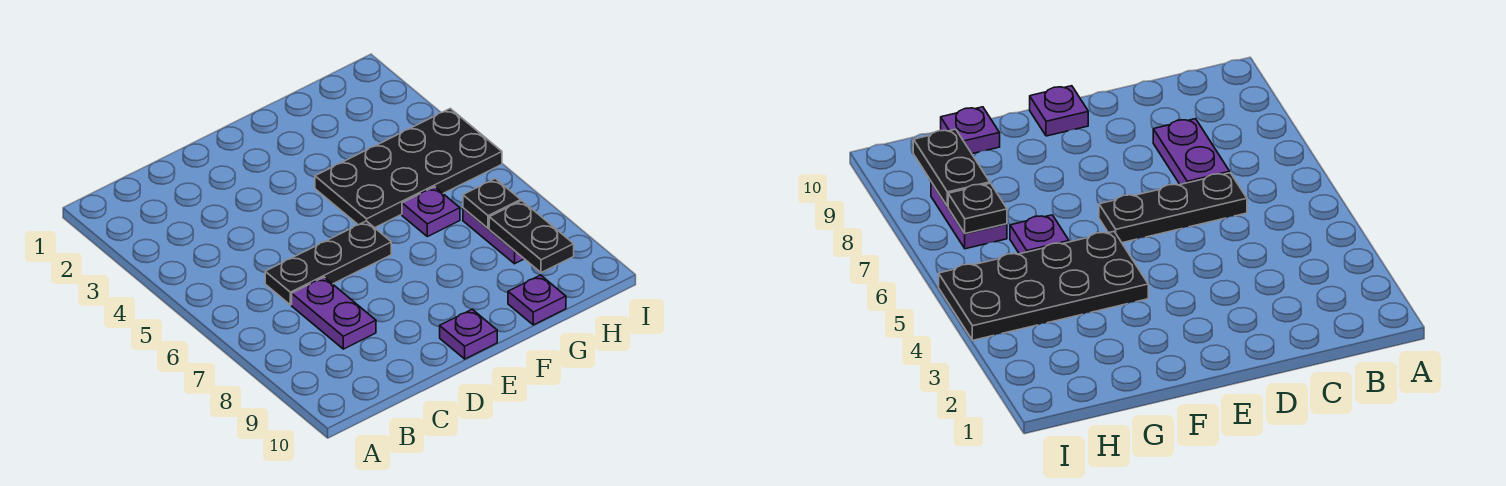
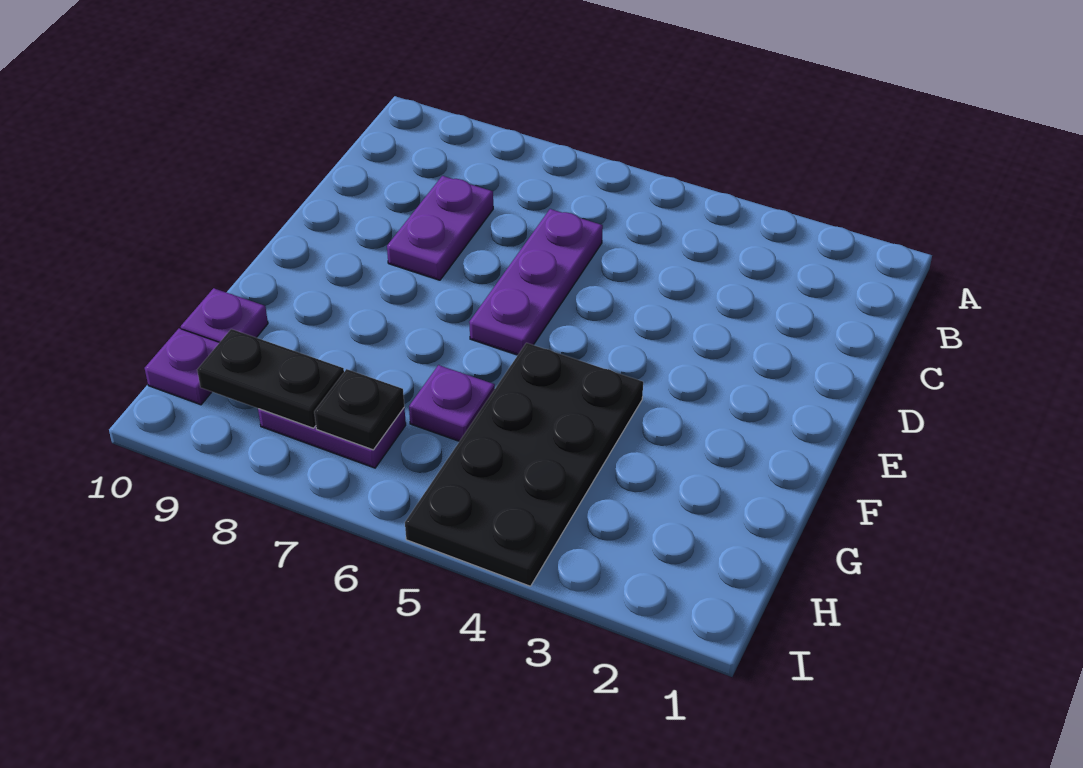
black 1x3 plate [265,221,391,305] -> purple 1x3 plate [469,209,603,355]
purple 1x2 plate [292,277,376,349] -> purple 1x2 plate turned to [387,176,493,280]
purple 1x1 plate [440,309,497,359] -> purple 1x1 plate moved to [145,328,220,405]

